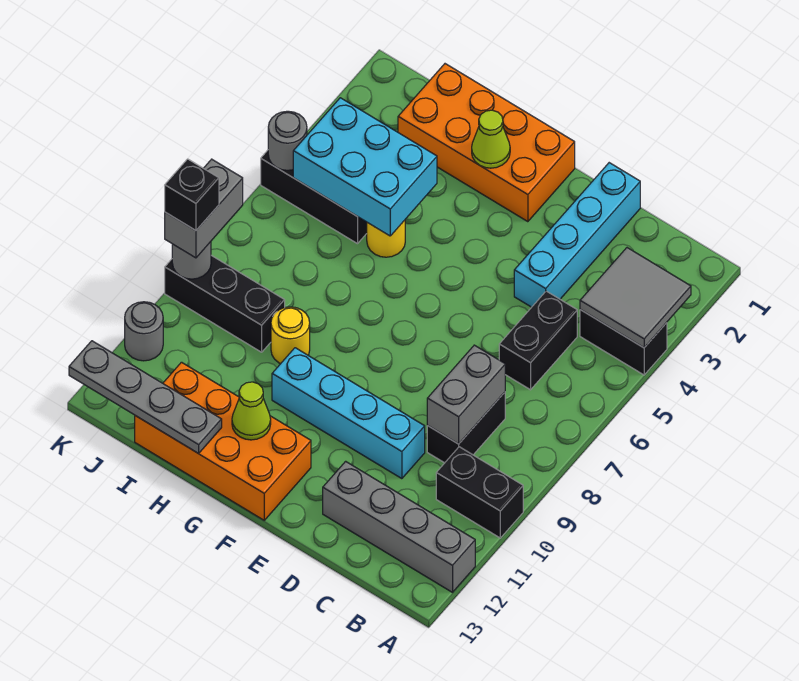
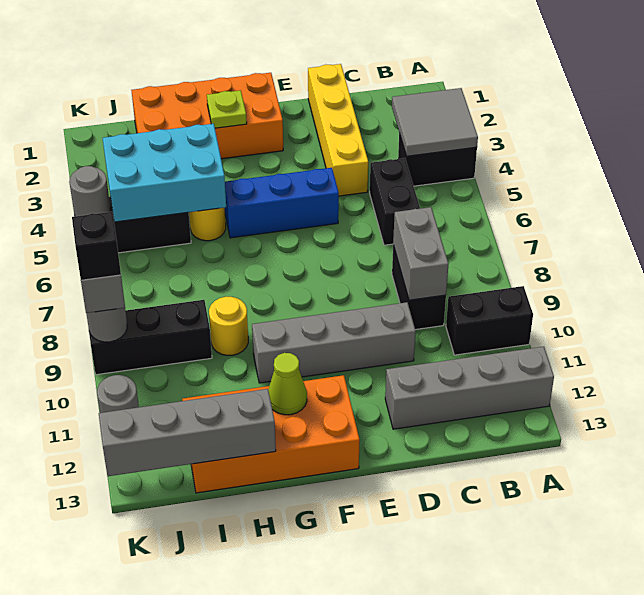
cyan 1x4 brick [514,163,640,307] -> yellow 1x4 brick [308,64,368,196]
cyan 1x4 brick [272,348,425,479] -> grey 1x4 brick [252,302,416,383]
none -> blue 1x3 brick [225,168,339,238]
lime 1x1 cone [472,110,510,168] -> lime 1x1 plate [207,90,247,128]
grey 1x4 plate [69,341,222,454] -> grey 1x4 brick [99,389,276,476]

